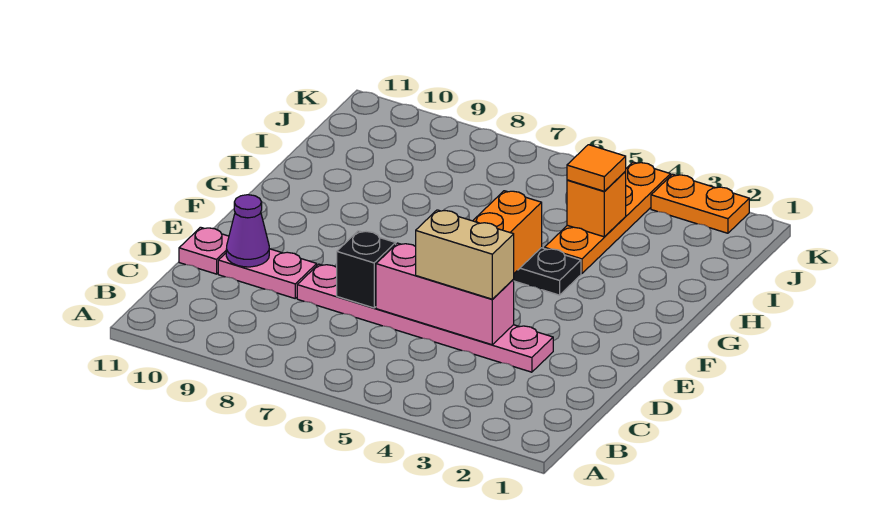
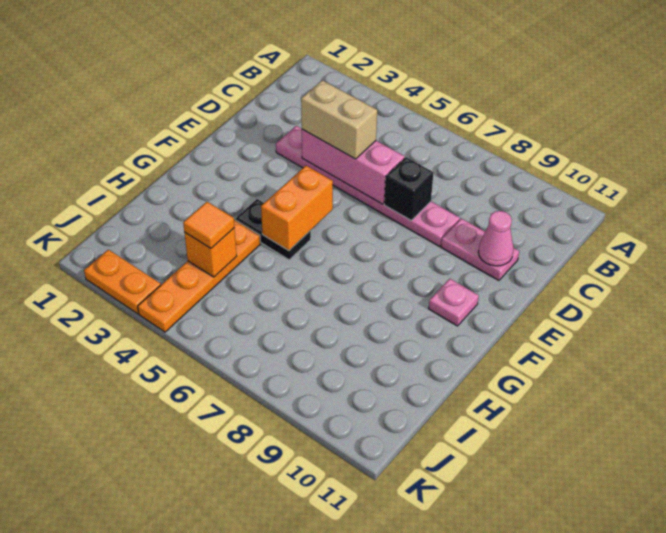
purple 1x1 cone [226,195,269,267] -> pink 1x1 cone [478,211,514,266]
pink 1x1 plate [179,227,229,274] -> pink 1x1 plate moved to [429,279,479,326]

